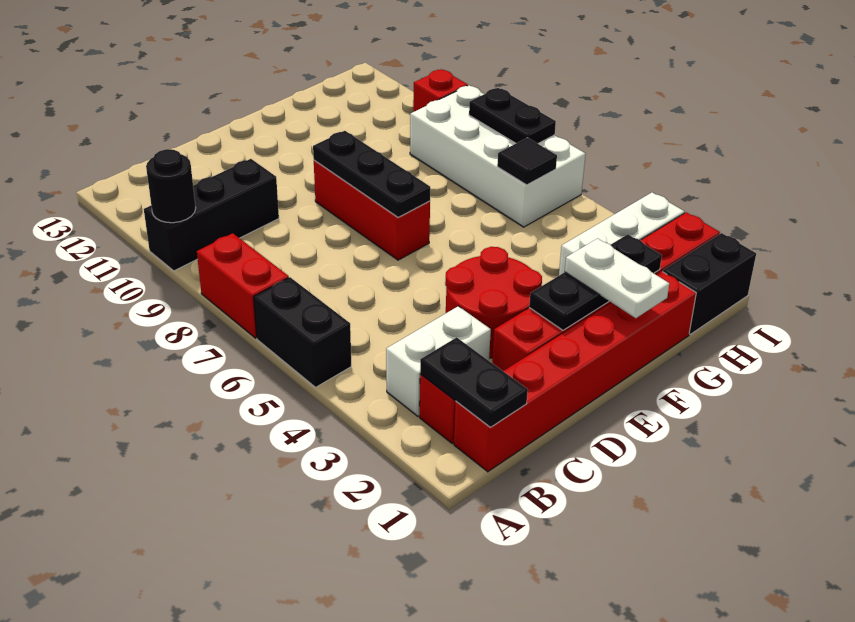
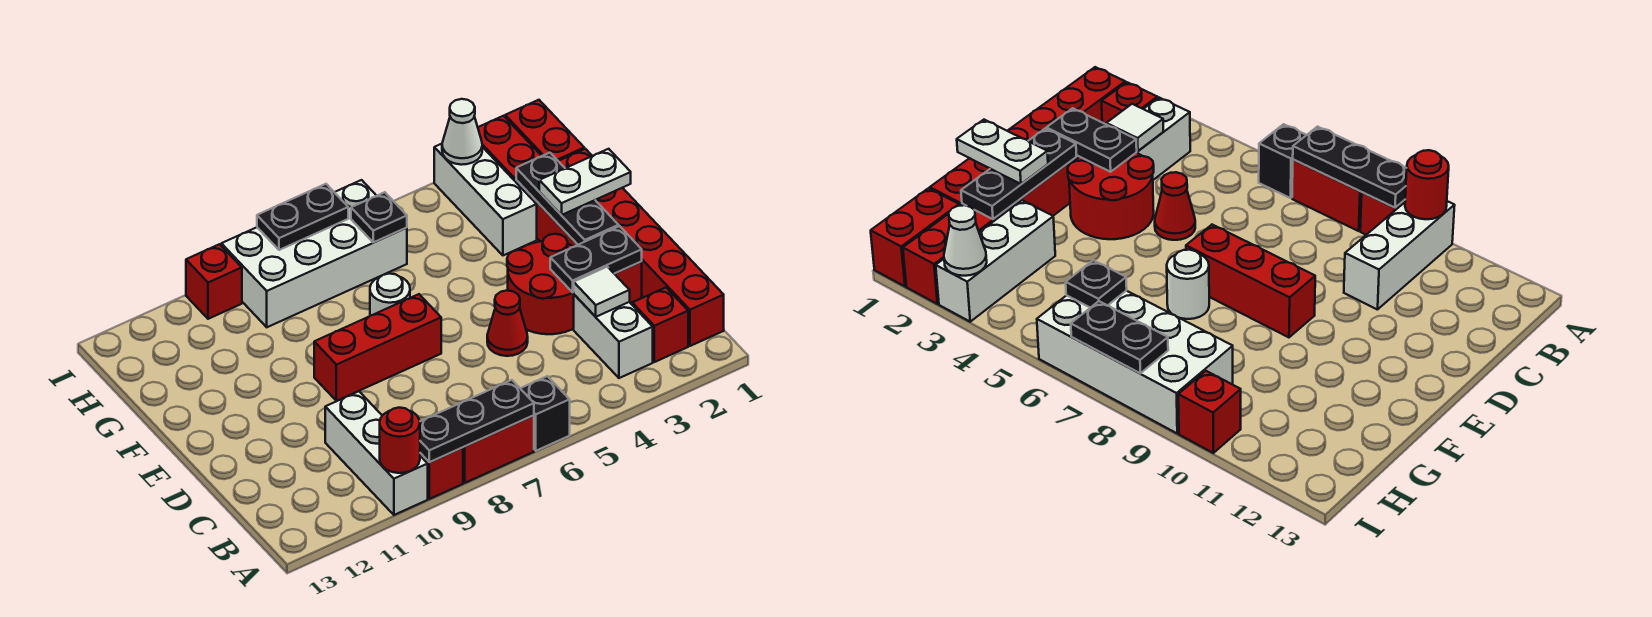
black 1x2 brick [254,277,351,387] -> black 1x1 brick [520,376,570,451]
none -> red 1x1 brick [420,448,463,499]
black 1x3 brick [144,159,279,271] -> white 1x3 brick [325,391,428,515]
black 1x1 round brick [146,149,196,223] -> red 1x1 round brick [380,408,420,473]
black 1x2 plate [420,337,528,427] -> black 1x2 plate moved to [550,226,642,292]
none -> white 1x1 tile [574,267,630,317]
none -> red 1x1 cone [487,290,528,356]
black 1x3 plate [313,131,430,217] -> black 1x3 plate moved to [420,380,534,462]
none -> white 1x1 round brick [370,274,410,316]
black 1x2 brick [663,233,756,334] -> red 1x2 brick [505,100,584,161]
black 1x1 tile [497,138,557,185] -> black 1x1 plate [351,192,407,242]
none -> white 1x1 cone [442,99,482,165]

